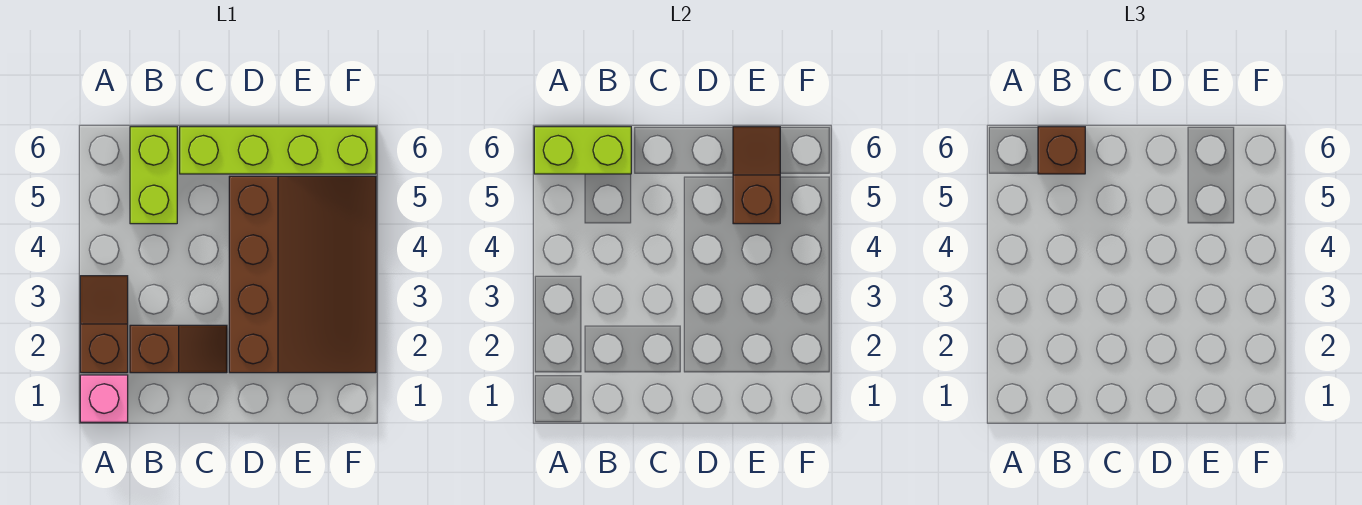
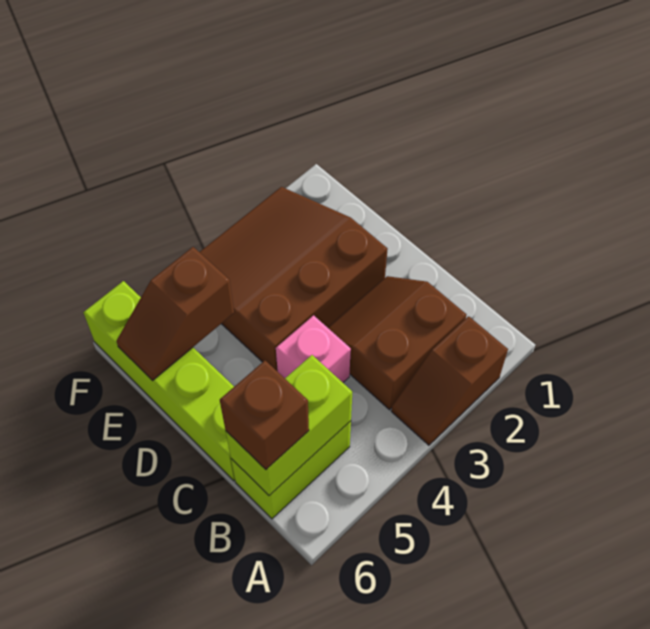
pink 1x1 brick [80,375,128,422] -> pink 1x1 brick moved to [276,315,351,382]
lime 1x2 brick [534,127,631,174] -> lime 1x2 brick turned to [226,355,352,495]
brown 1x2 slope [130,325,227,373] -> brown 2x2 slope [328,276,467,410]
brown 3x4 slope [229,176,376,373] -> brown 3x3 slope [200,187,388,372]

